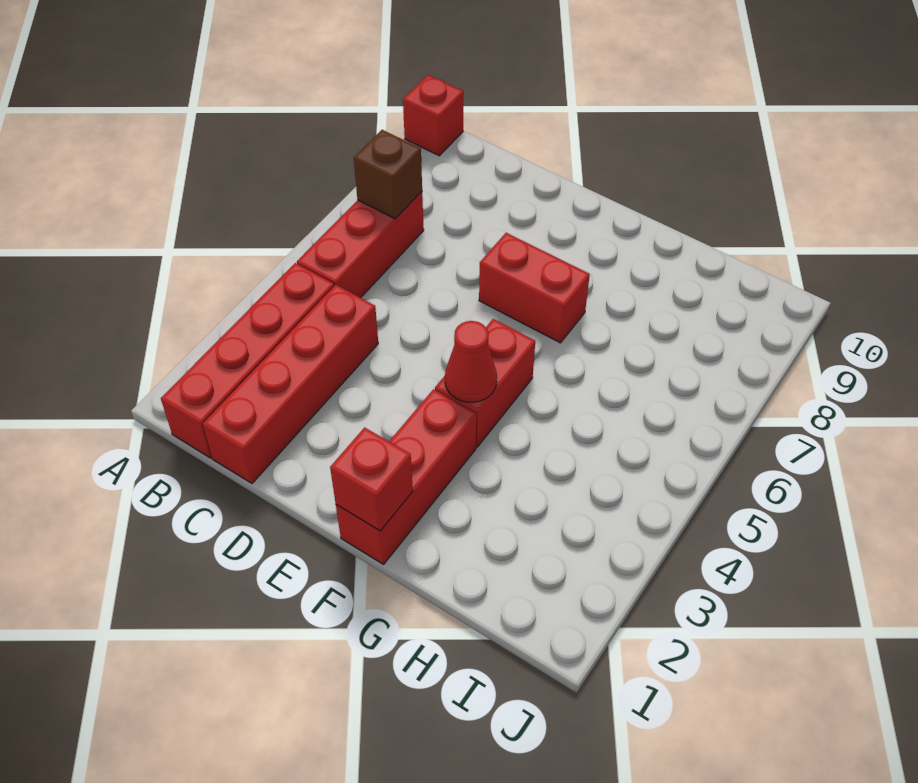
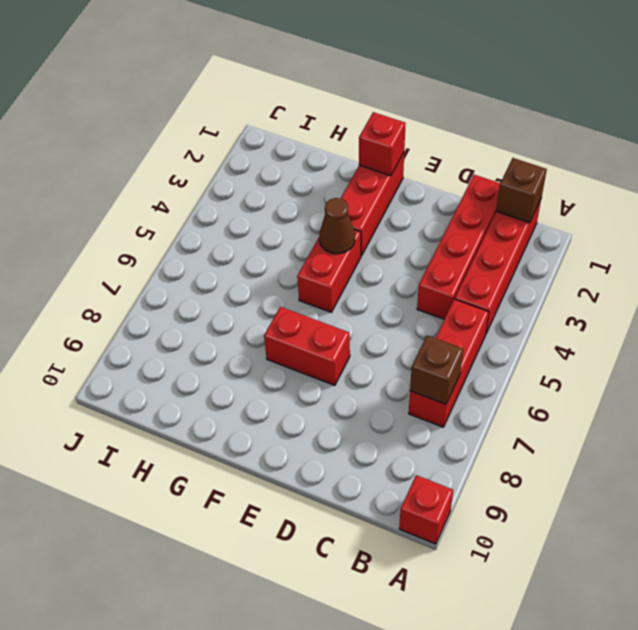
none -> brown 1x1 brick [496,158,547,223]
red 1x1 cone [445,321,497,403] -> brown 1x1 cone [319,198,355,254]

